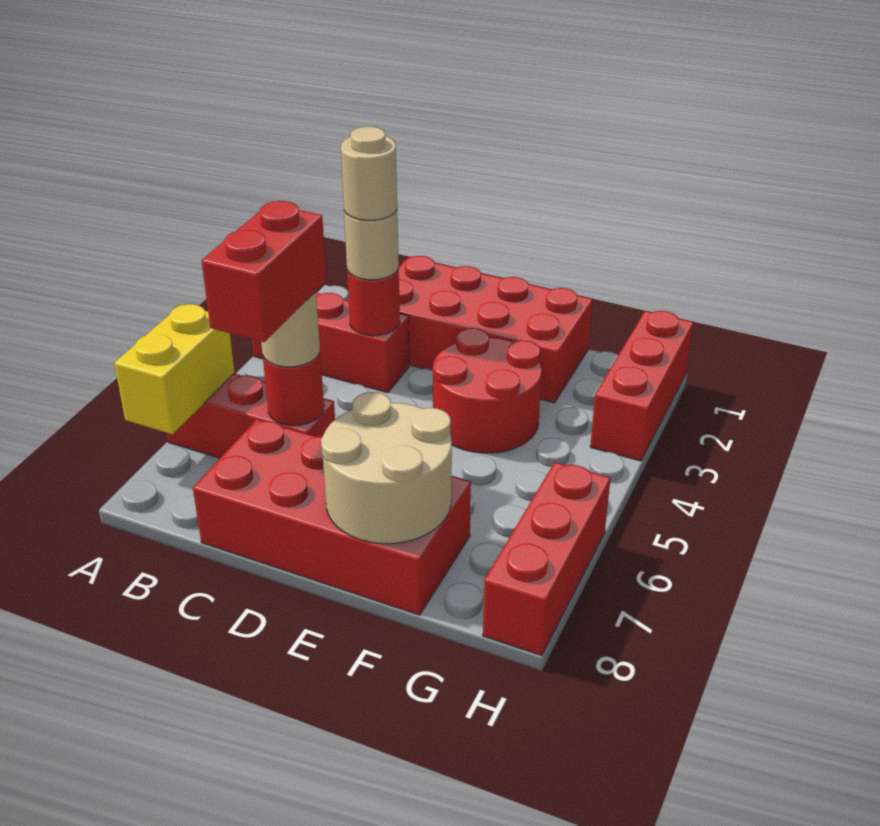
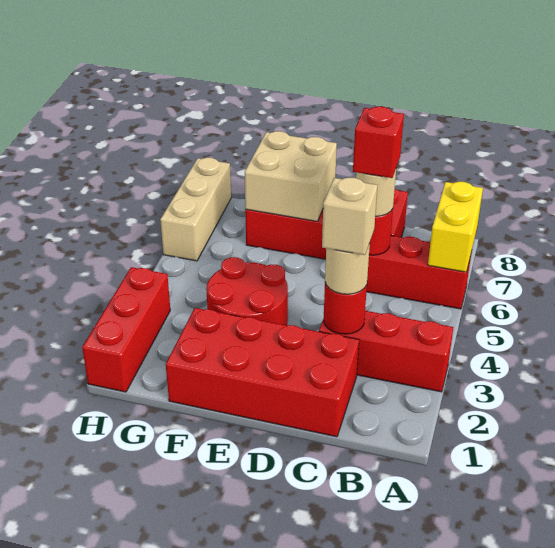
tan 1x1 round brick [341,127,397,220] -> tan 1x1 brick [322,178,377,255]
red 1x2 brick [201,201,326,342] -> red 1x1 brick [353,107,404,178]
tan 2x2 round brick [321,392,452,544] -> tan 2x2 brick [245,131,337,221]
red 1x3 brick [483,462,611,656] -> tan 1x3 brick [160,158,231,261]

